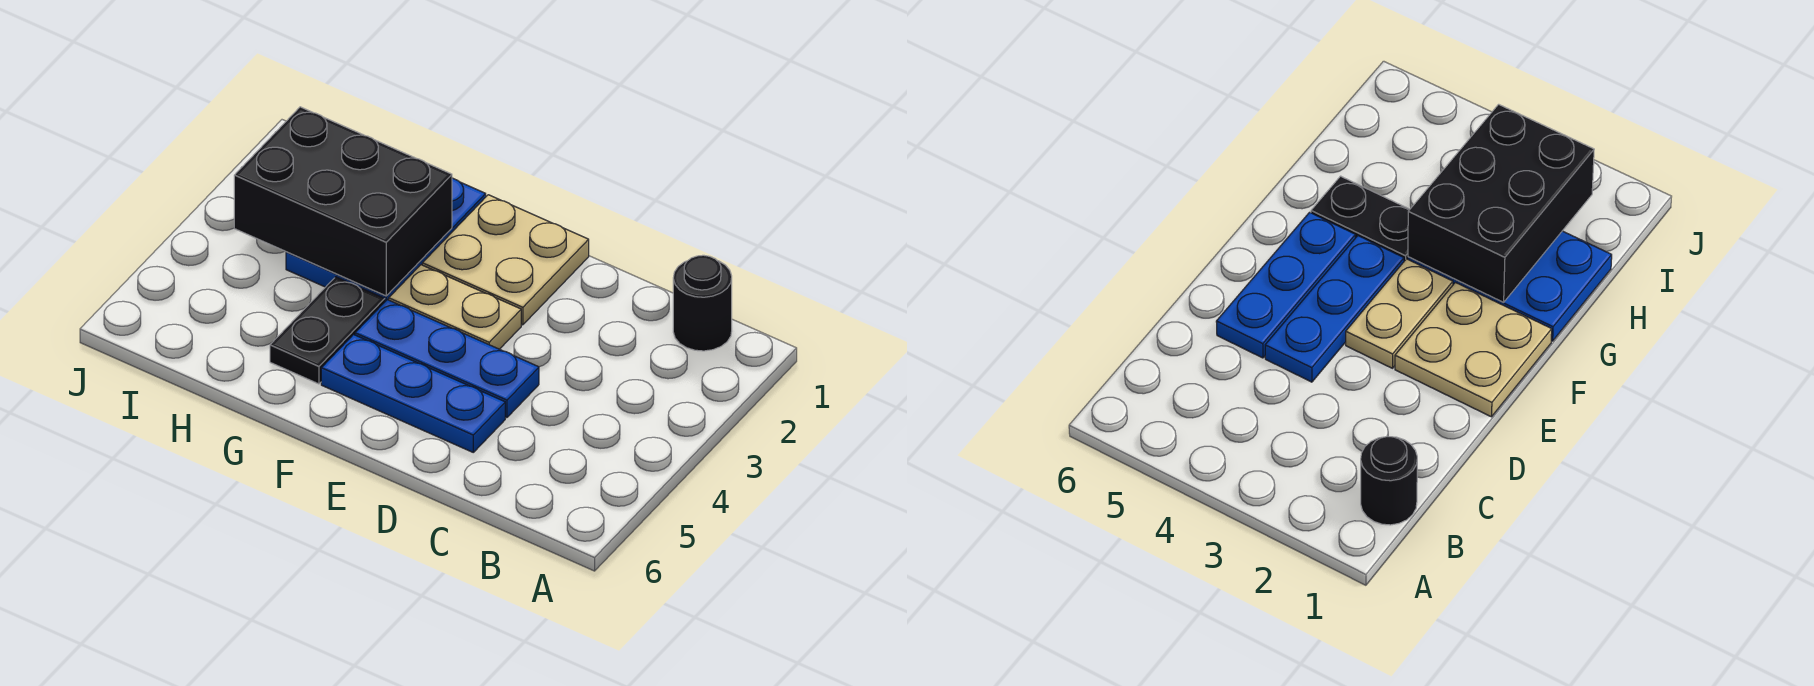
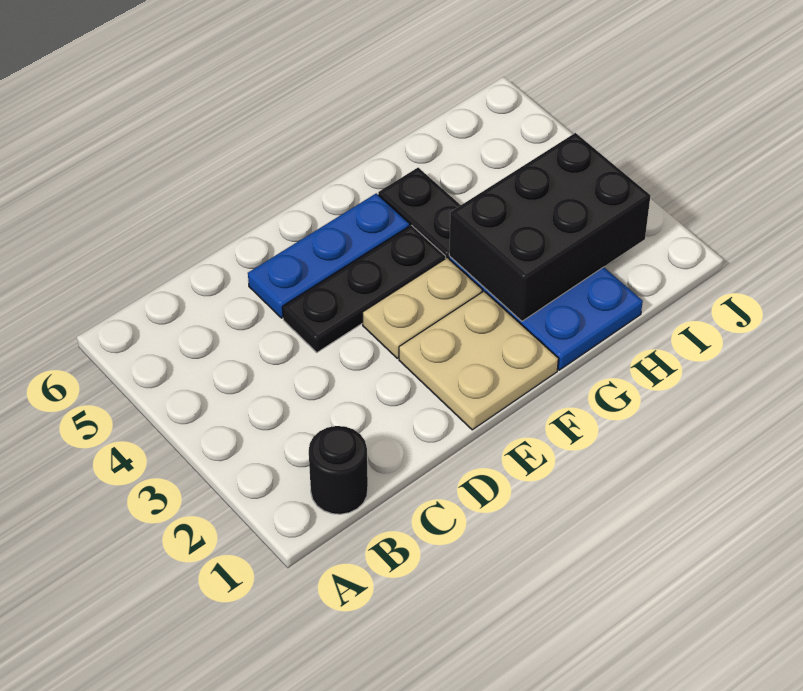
blue 1x3 plate [355,300,539,418] -> black 1x3 plate [282,225,446,352]

